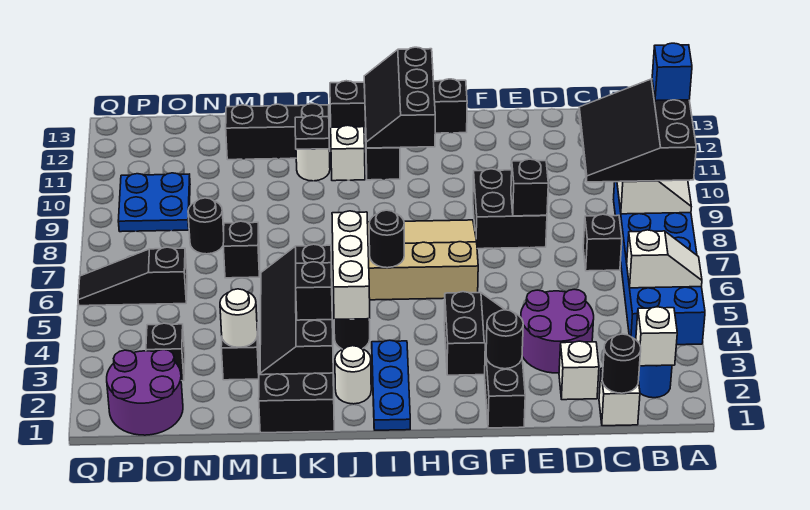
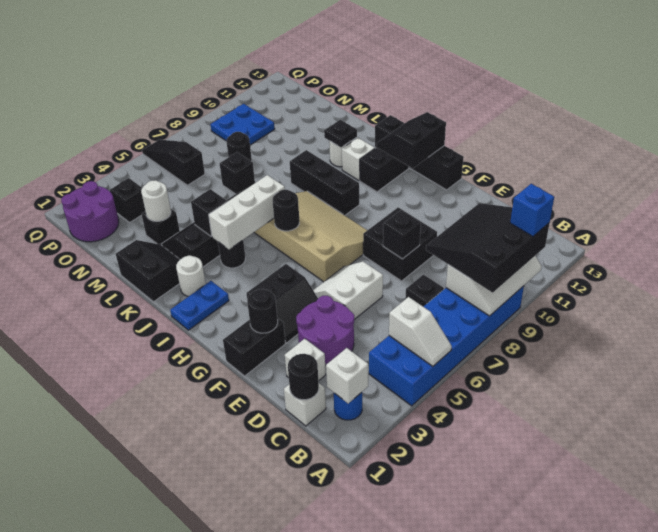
none -> white 2x2 slope [313,261,383,320]
black 2x3 slope [364,47,435,148] -> black 2x2 slope [377,112,446,168]
blue 1x3 plate [372,340,410,430] -> blue 1x2 plate [170,281,229,330]
black 1x3 brick [226,104,330,160] -> black 1x3 brick moved to [290,150,359,215]

